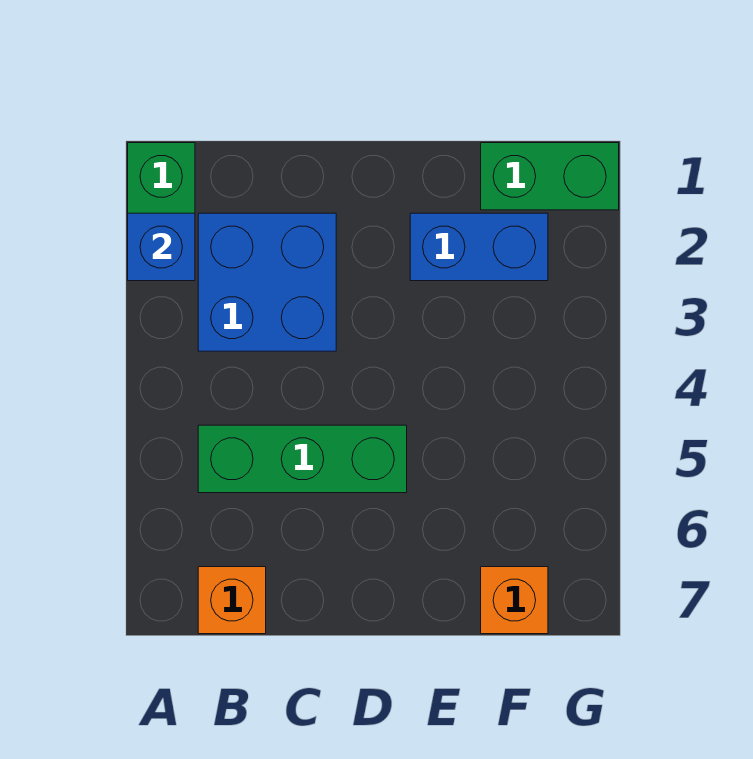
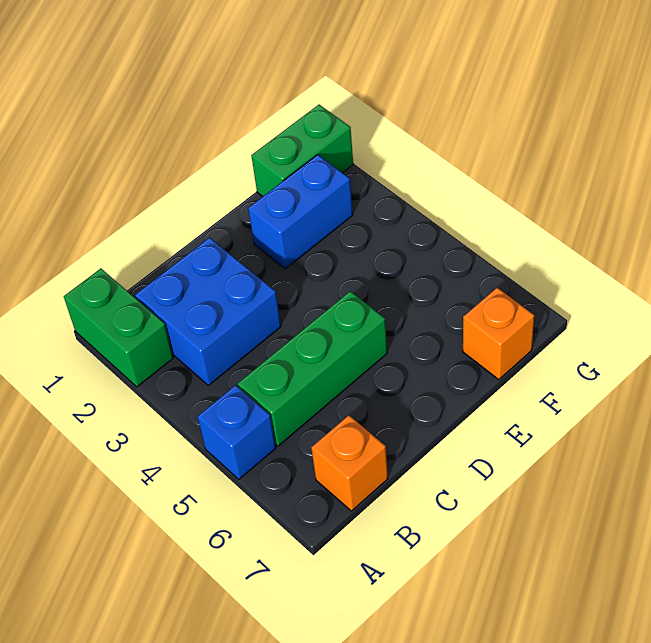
blue 1x1 brick [128,213,195,281] -> blue 1x1 brick moved to [197,385,276,479]

